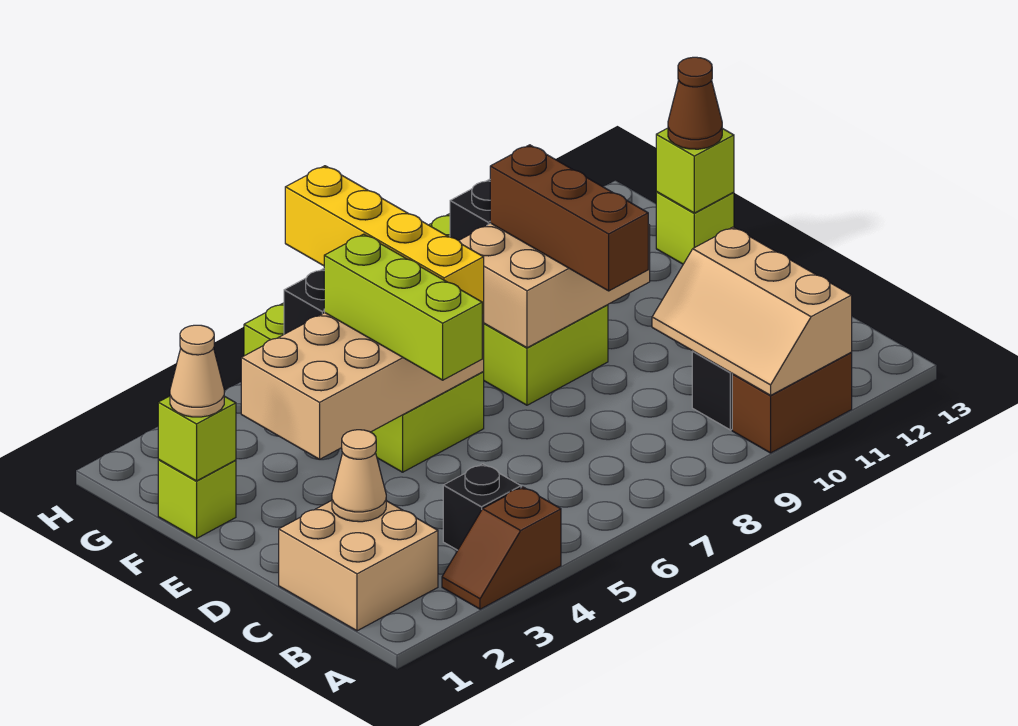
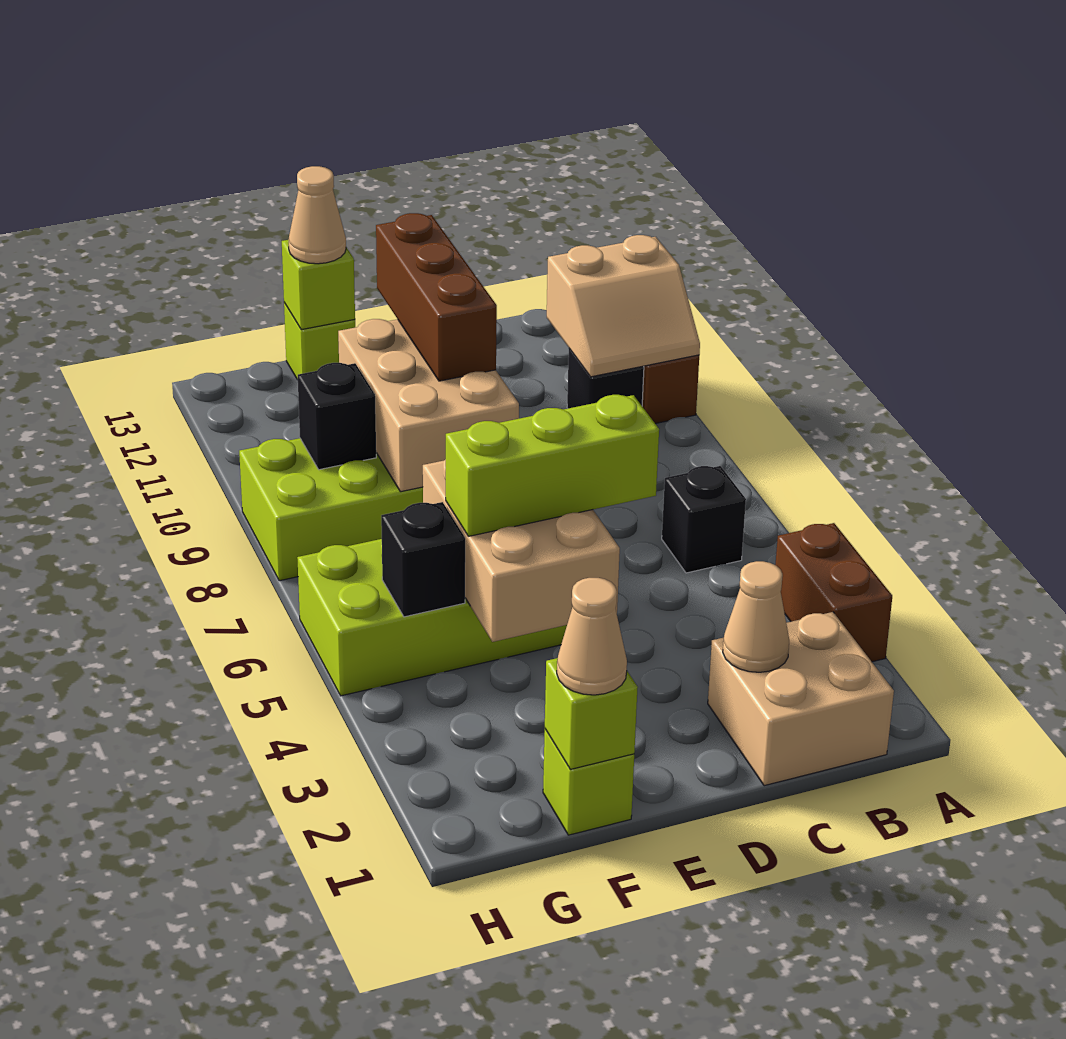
brown 1x2 slope [442,487,561,609] -> brown 1x2 brick [775,523,892,662]
tan 2x3 slope [652,227,852,395] -> tan 2x2 slope [547,235,700,377]
black 1x1 brick [443,464,521,550] -> black 1x1 brick moved to [662,466,746,573]
brown 1x3 brick [490,145,648,291] -> brown 1x3 brick turned to [376,213,497,381]
tan 2x4 brick [241,313,484,459] -> tan 2x3 brick [423,459,620,642]
yellow 1x4 brick [285,166,484,314] -> none
brown 1x1 cone [668,57,722,149] -> tan 1x1 cone [288,166,346,264]

